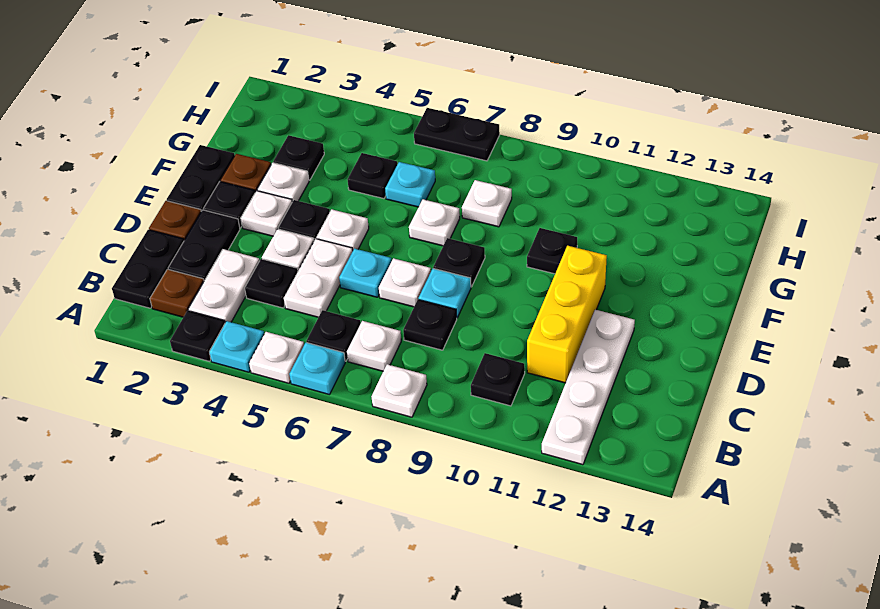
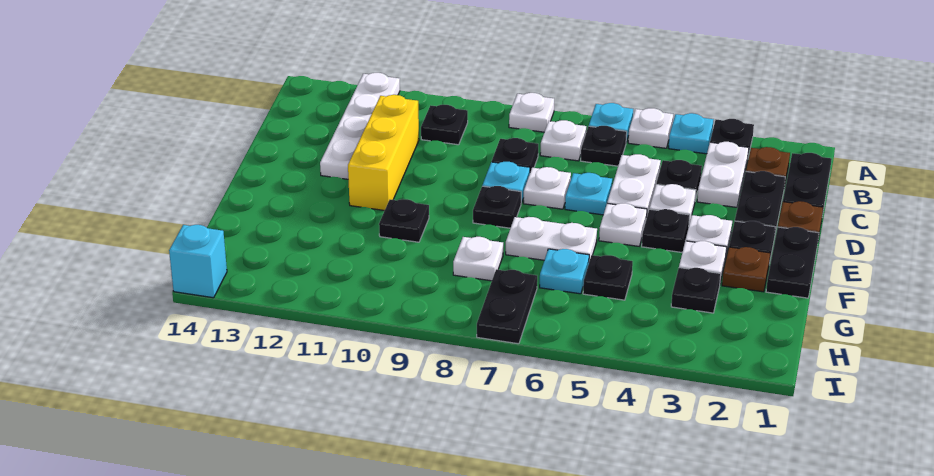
white 1x1 plate [409,199,460,246] -> white 1x2 plate [506,217,597,261]
black 1x2 plate [414,108,500,161] -> black 1x2 plate turned to [477,269,537,344]
none -> cyan 1x1 brick [169,225,227,298]

